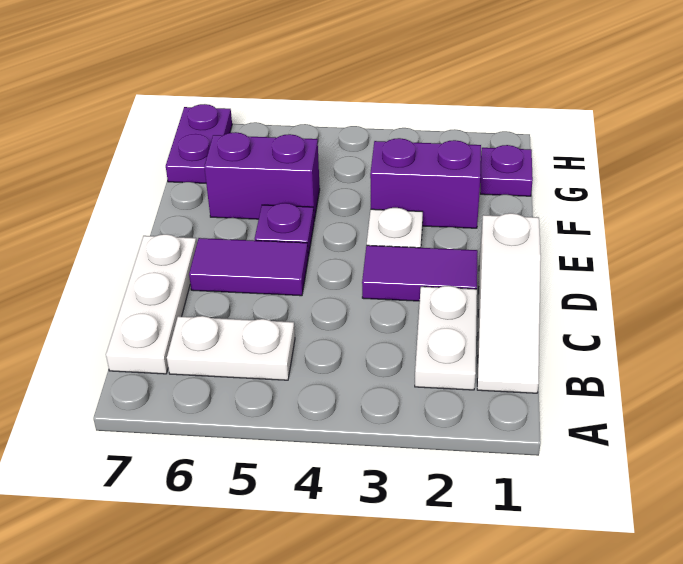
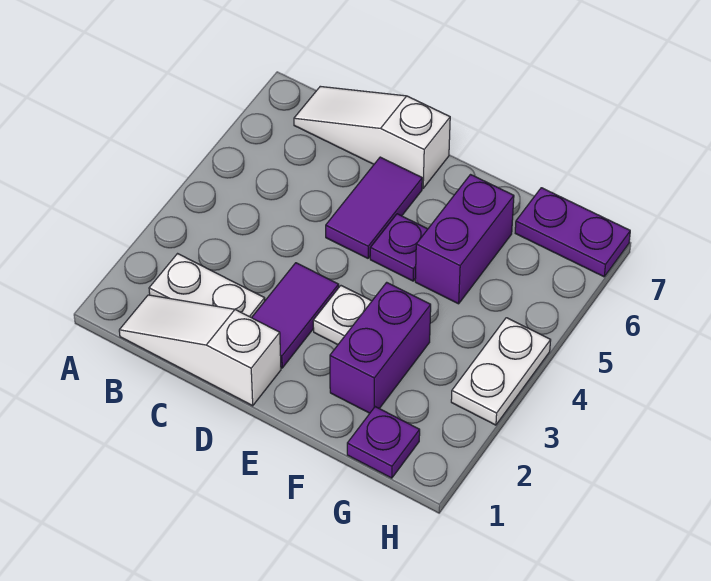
white 1x2 plate [167,316,295,380] -> white 1x2 plate moved to [451,318,551,425]
white 1x3 plate [106,234,197,374] -> white 1x3 slope [294,86,450,188]

